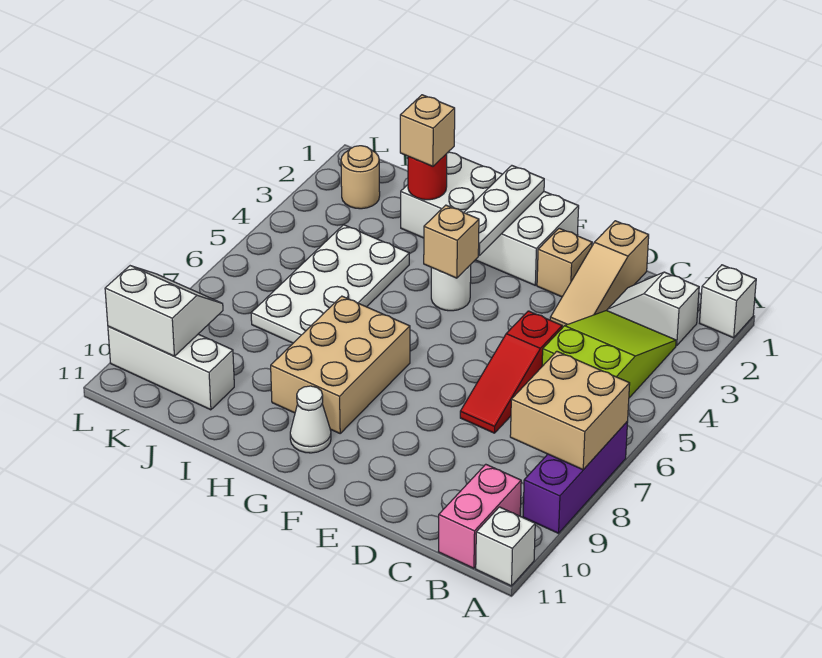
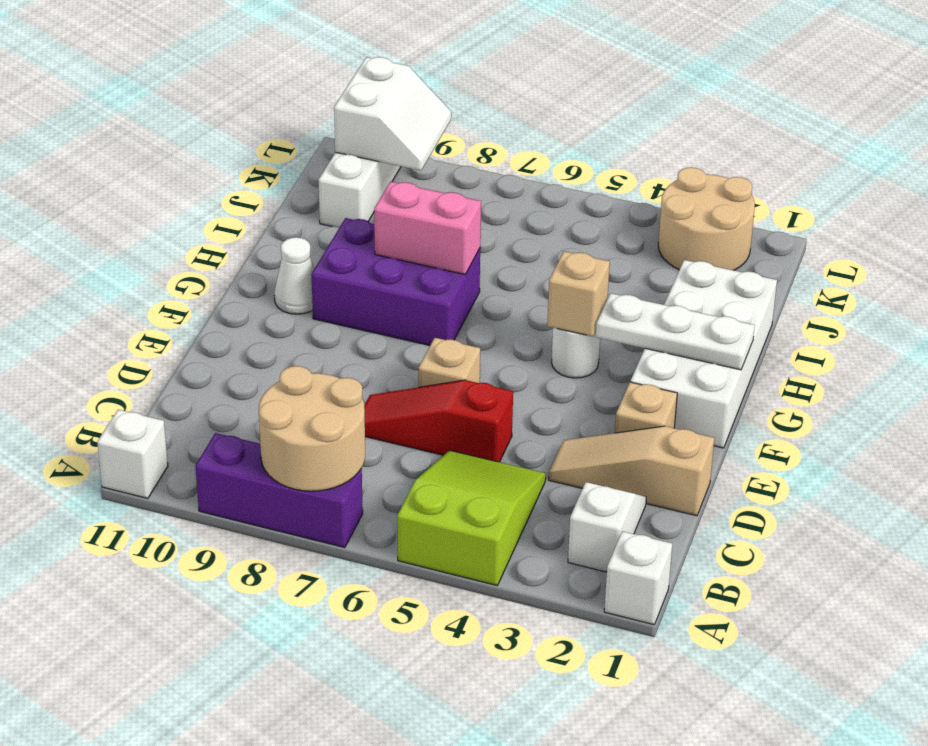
tan 2x2 brick [510,351,630,470] -> tan 2x2 round brick [259,366,365,491]
lime 2x3 slope [542,311,676,398] -> lime 2x3 slope turned to [397,450,546,585]
pink 1x2 brick [438,464,521,568] -> pink 1x2 brick moved to [374,182,481,274]
tan 2x3 brick [271,296,410,433] -> purple 2x3 brick [311,218,480,345]
red 1x1 round brick [408,154,447,200] -> none
tan 1x1 brick [400,95,455,166] -> tan 1x1 brick moved to [418,338,480,387]
white 2x4 plate [251,225,409,343] -> none
tan 1x1 round brick [341,146,380,209] -> tan 2x2 round brick [658,167,755,270]

